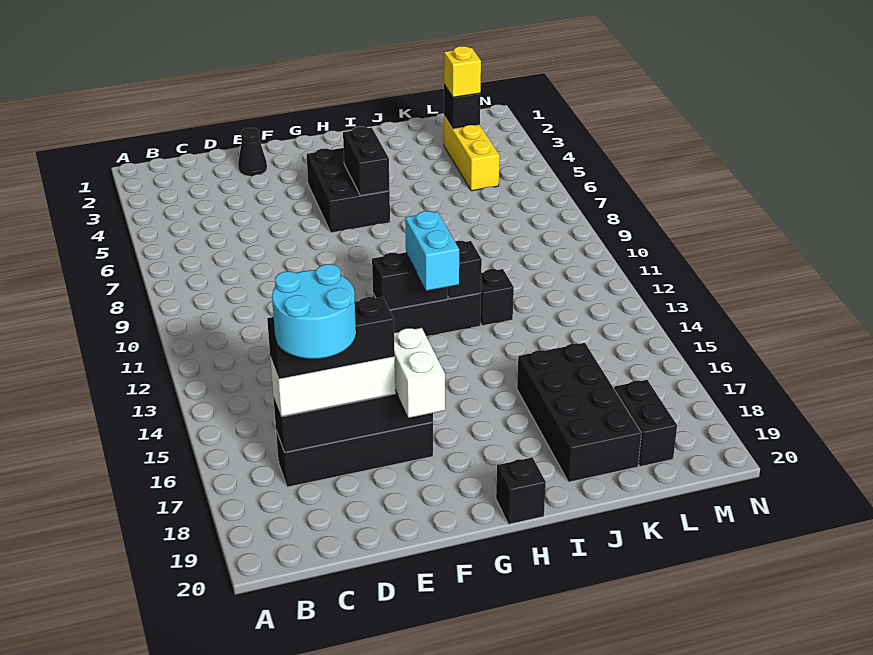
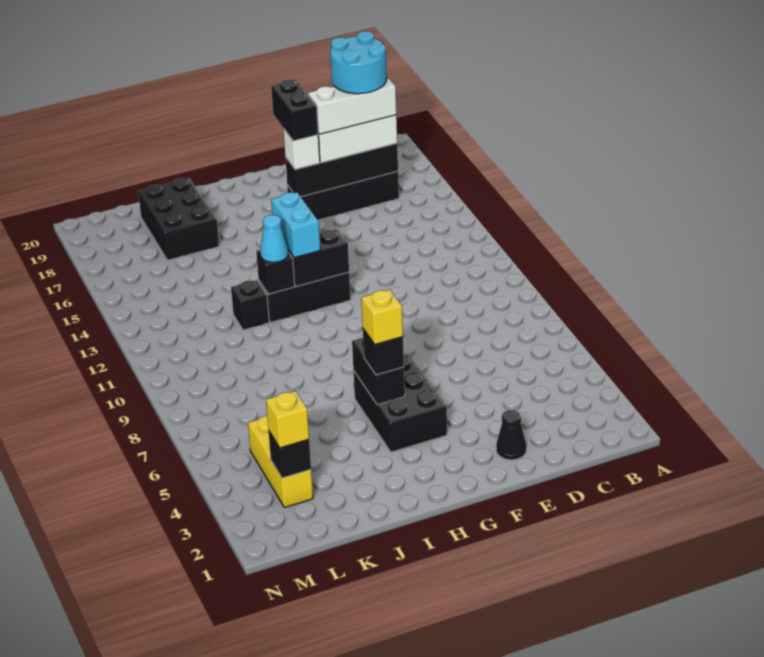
black 1x3 brick [267,297,395,379] -> white 1x3 brick [308,77,396,134]
white 1x2 brick [394,328,445,418] -> white 1x1 brick [283,129,320,170]
none -> yellow 1x1 brick [361,289,403,344]
black 1x1 brick [496,457,546,524] -> black 1x1 brick moved to [363,329,404,375]
none -> cyan 1x1 cone [260,215,289,262]
black 2x4 brick [517,343,641,482] -> black 2x3 brick [138,178,219,260]
black 1x2 brick [614,380,677,466] -> black 1x2 brick moved to [271,80,318,141]

